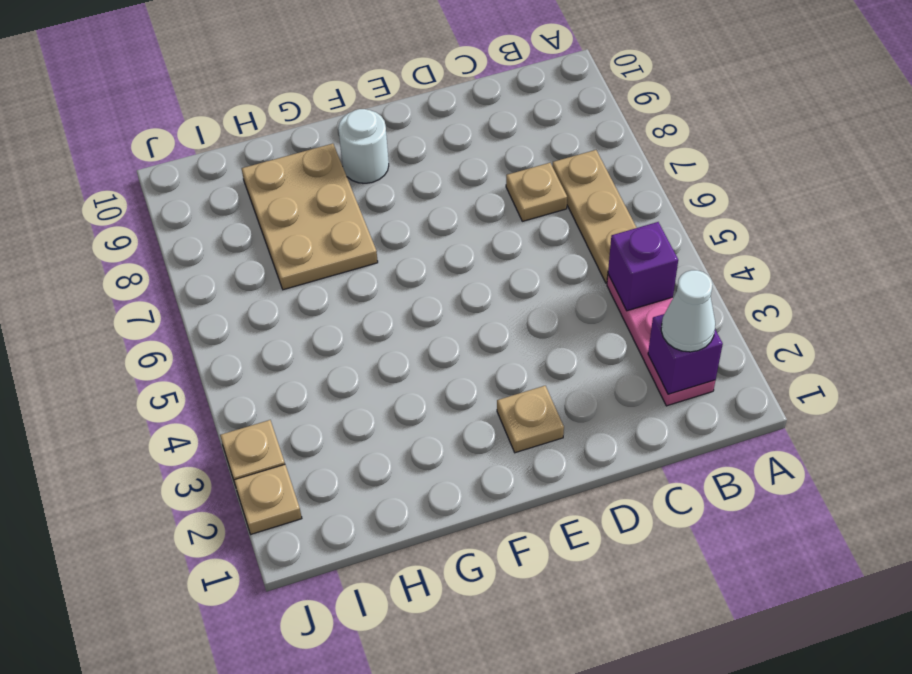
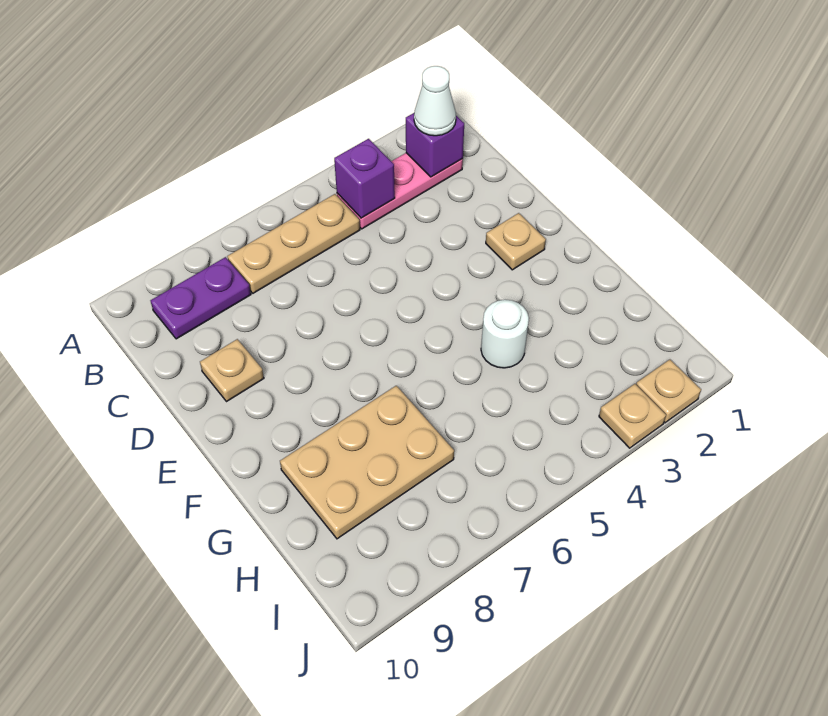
none -> purple 1x2 plate [150,257,251,339]
tan 1x1 plate [506,163,567,221] -> tan 1x1 plate moved to [200,339,264,402]
white 1x1 round brick [338,109,389,183] -> white 1x1 round brick moved to [481,300,529,368]

